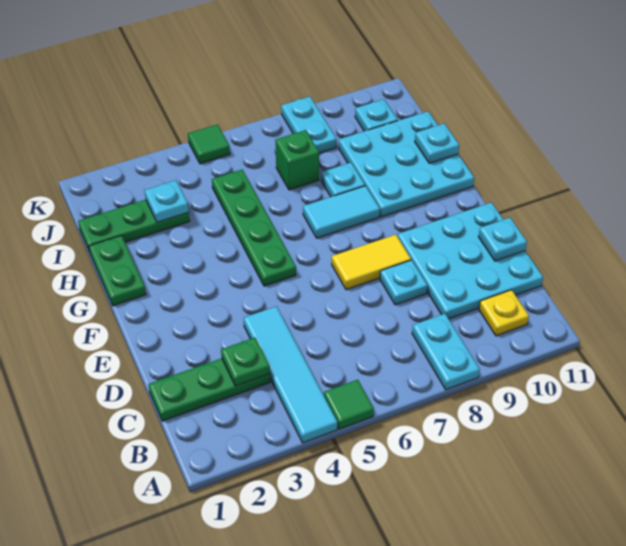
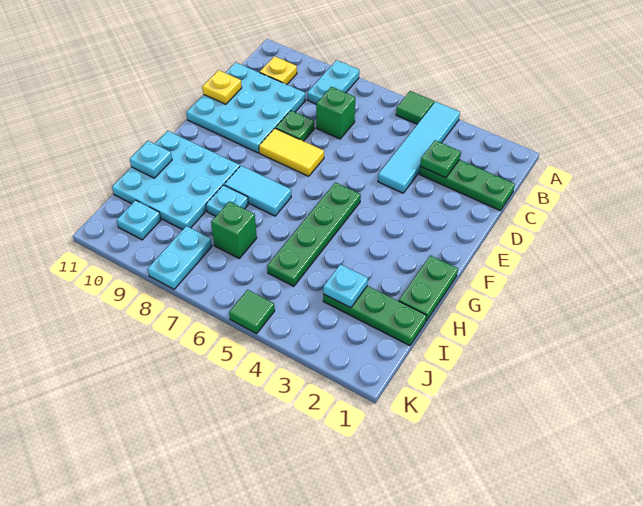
none -> green 1x1 brick [316,87,355,139]
cyan 1x1 plate [380,260,427,305] -> green 1x1 plate [276,111,315,141]
cyan 1x1 plate [478,218,527,261] -> yellow 1x1 plate [202,70,242,104]

